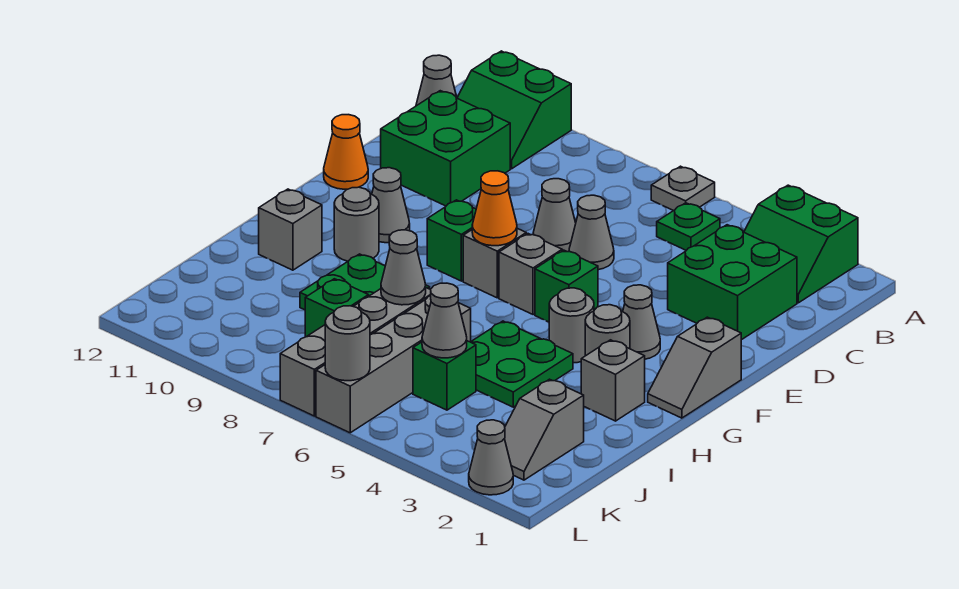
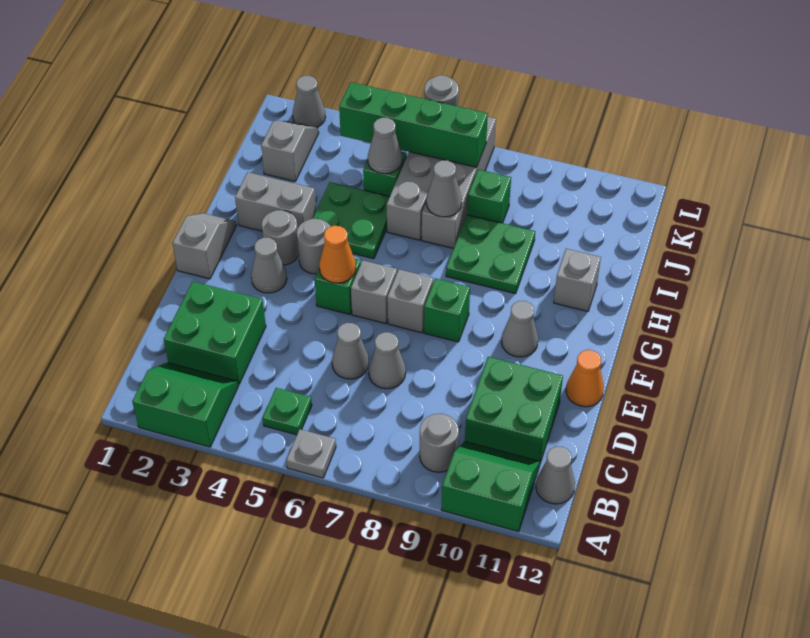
orange 1x1 cone [472,171,517,246] -> orange 1x1 cone moved to [319,226,356,283]
grey 1x1 round brick [334,187,379,261] -> grey 1x1 round brick moved to [420,414,459,472]
grey 1x1 brick [581,340,645,421] -> grey 1x2 brick [235,172,316,231]
none -> green 1x4 brick [339,82,488,167]

